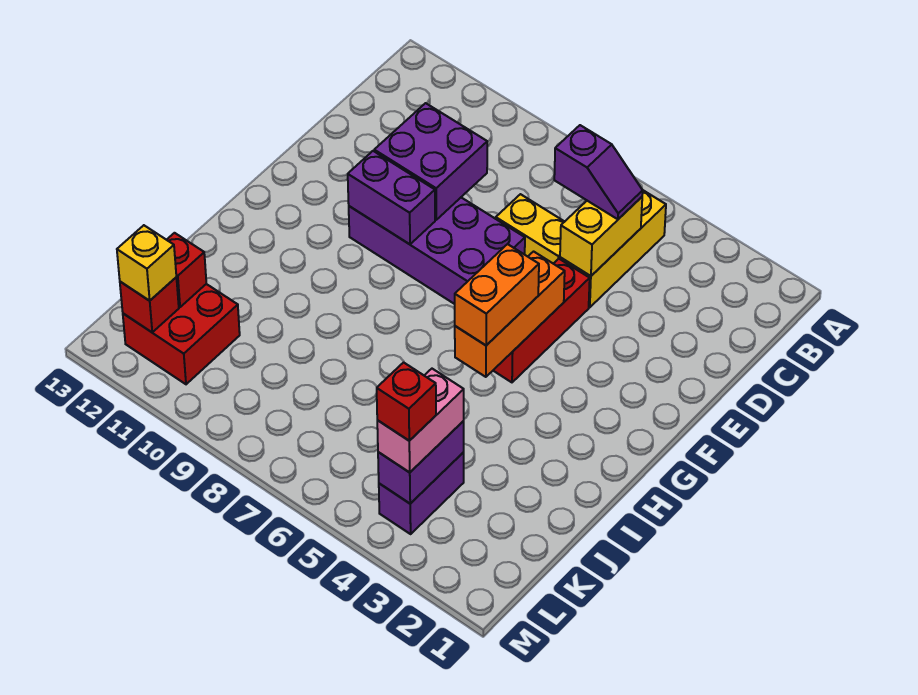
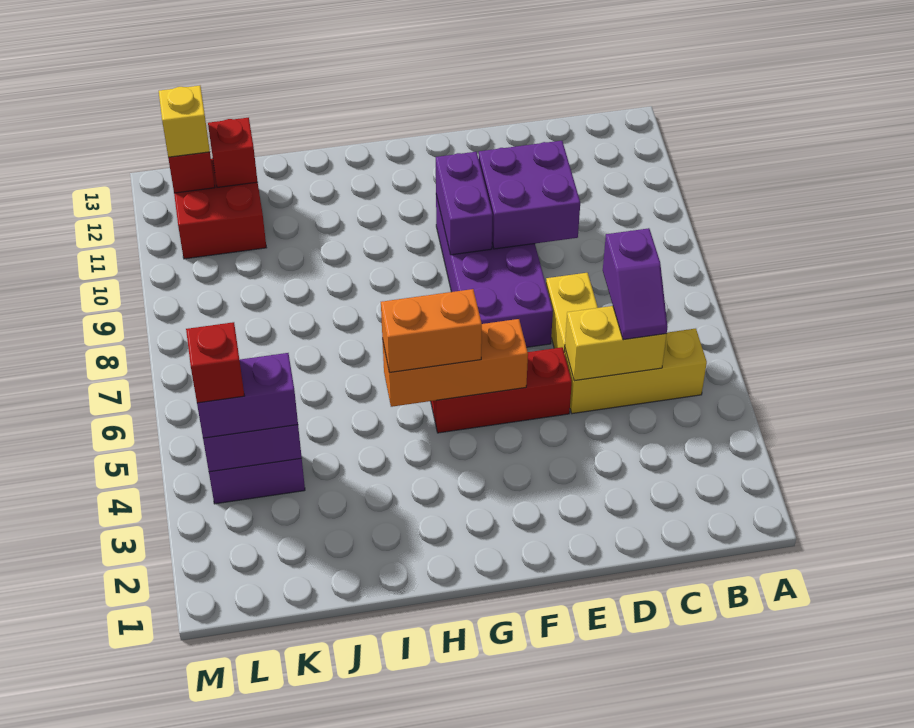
pink 1x2 brick [377,369,464,472] -> purple 1x2 brick [197,353,298,438]

